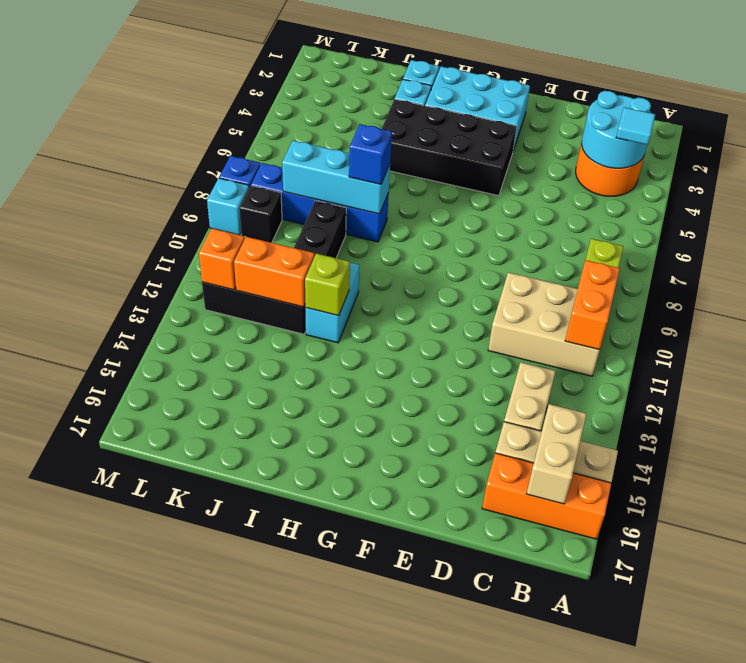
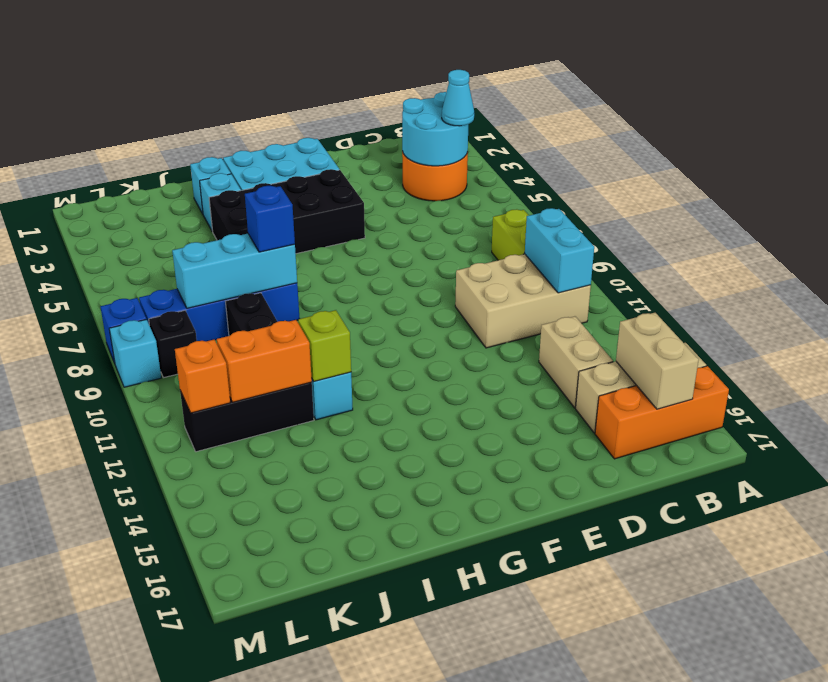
cyan 1x1 tile [616,107,655,145] -> cyan 1x1 cone [442,70,474,126]
orange 1x2 brick [565,260,620,350] -> cyan 1x2 brick [525,208,594,293]

